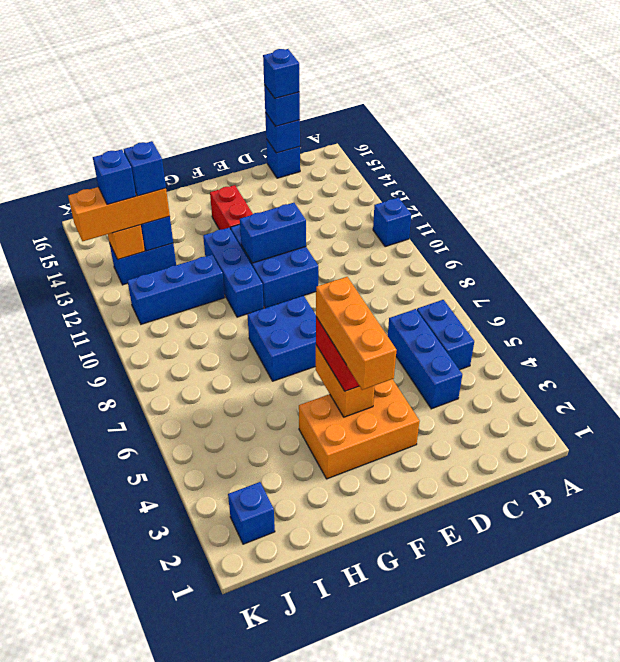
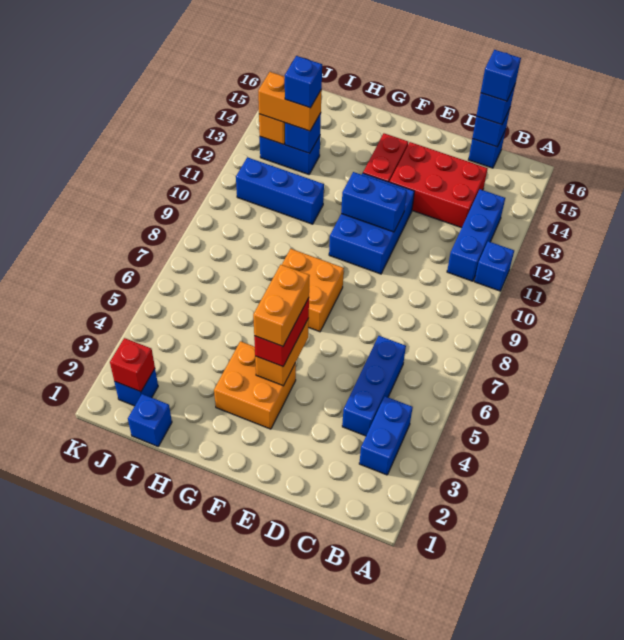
blue 1x2 brick [417,300,474,370] -> blue 1x2 brick moved to [359,396,413,475]
none -> red 2x3 brick [390,142,488,228]
orange 2x3 brick [299,379,420,479] -> orange 2x2 brick [214,341,296,429]
orange 1x3 brick [316,277,397,390] -> orange 1x2 brick [253,265,310,346]
blue 2x2 brick [247,296,316,381] -> orange 2x2 brick [282,249,344,332]
blue 1x3 brick [203,228,264,317] -> blue 1x3 brick moved to [447,189,505,281]
orange 1x3 brick [68,187,170,241] -> orange 1x2 brick [258,72,322,131]
none -> red 1x1 brick [110,338,155,392]
blue 1x1 brick [93,149,136,205] -> blue 1x1 brick moved to [128,394,172,446]

